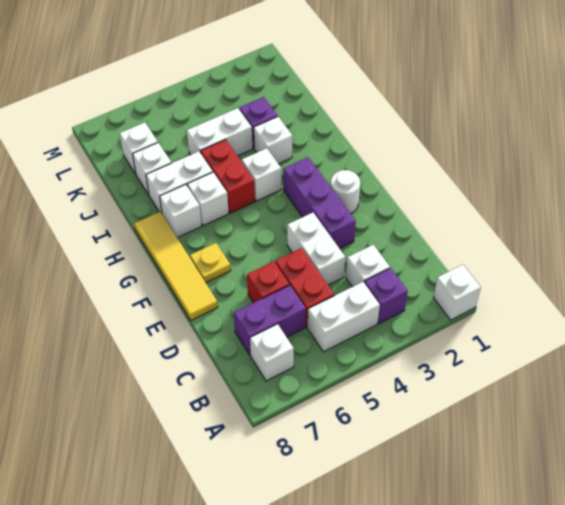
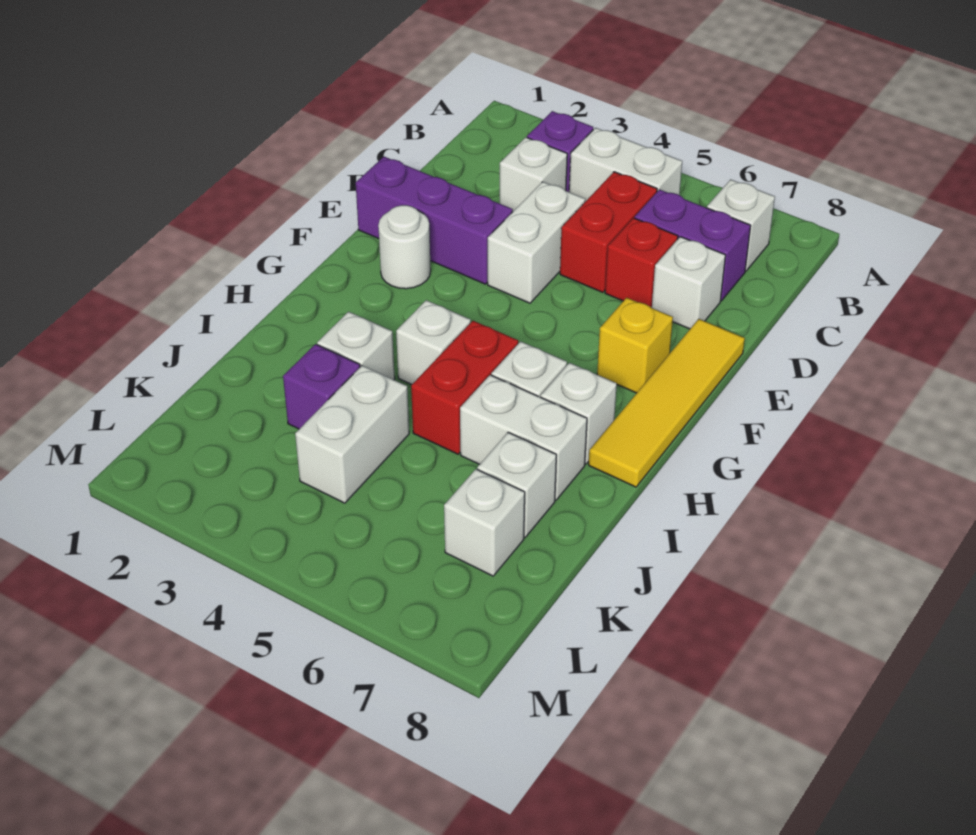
white 1x1 brick [433,265,481,320] -> white 1x1 brick moved to [652,237,726,329]
purple 1x3 brick [283,157,356,249] -> purple 1x3 brick turned to [356,157,513,284]
yellow 1x1 plate [190,243,231,283] -> yellow 1x1 brick [597,298,673,393]
white 1x2 brick [187,108,252,156] -> white 1x2 brick turned to [295,365,409,503]

